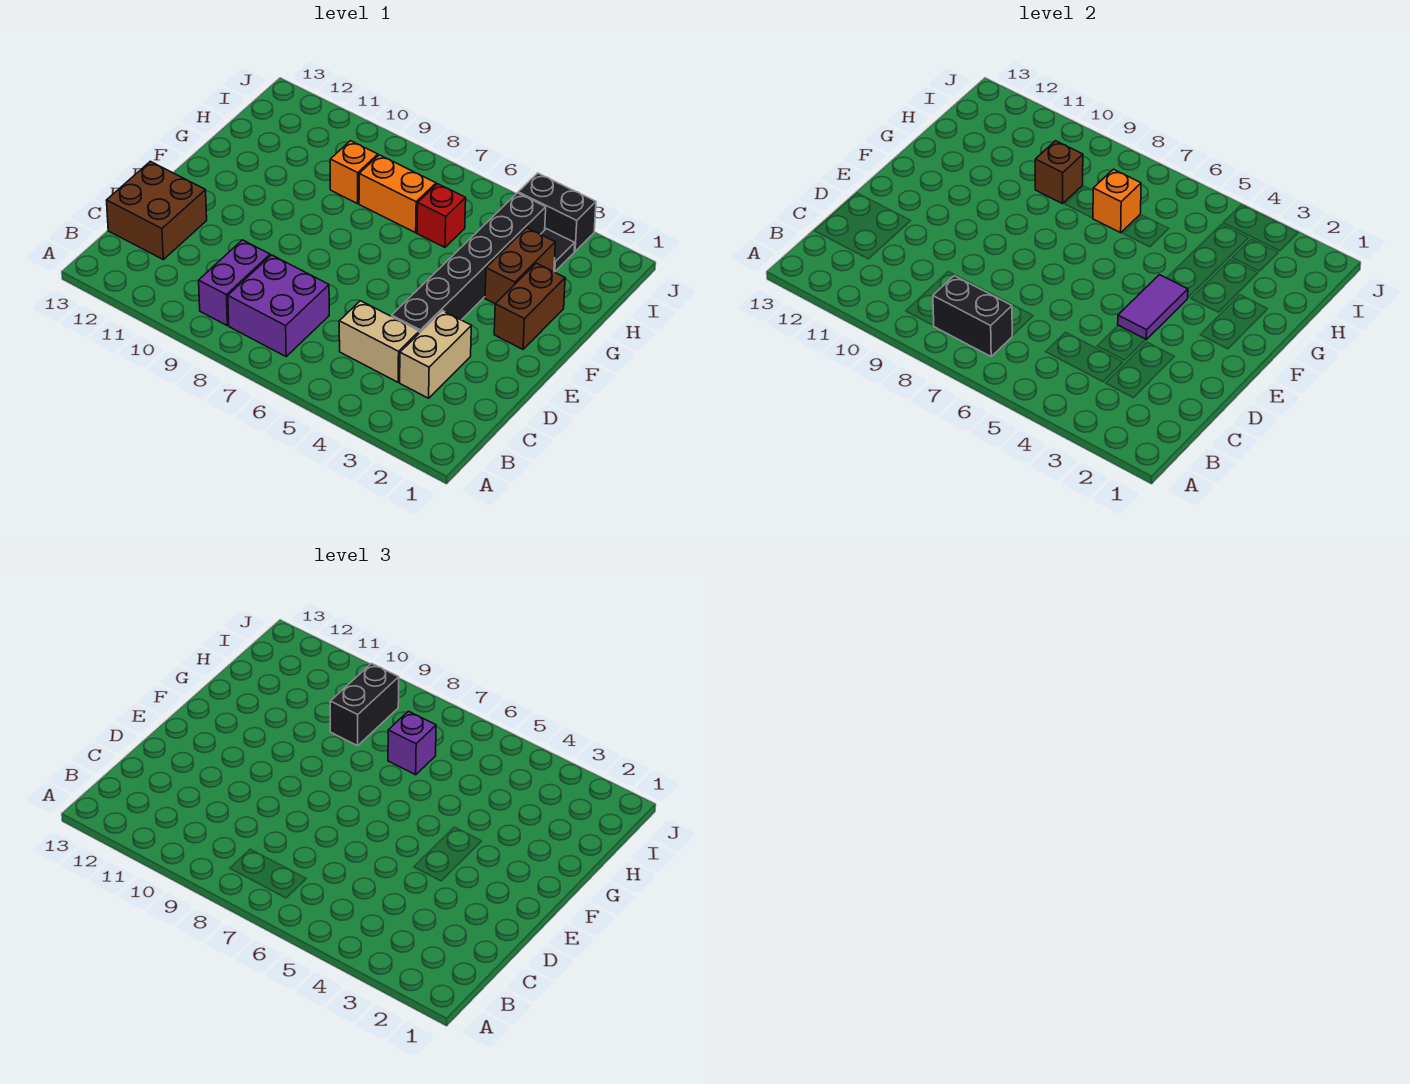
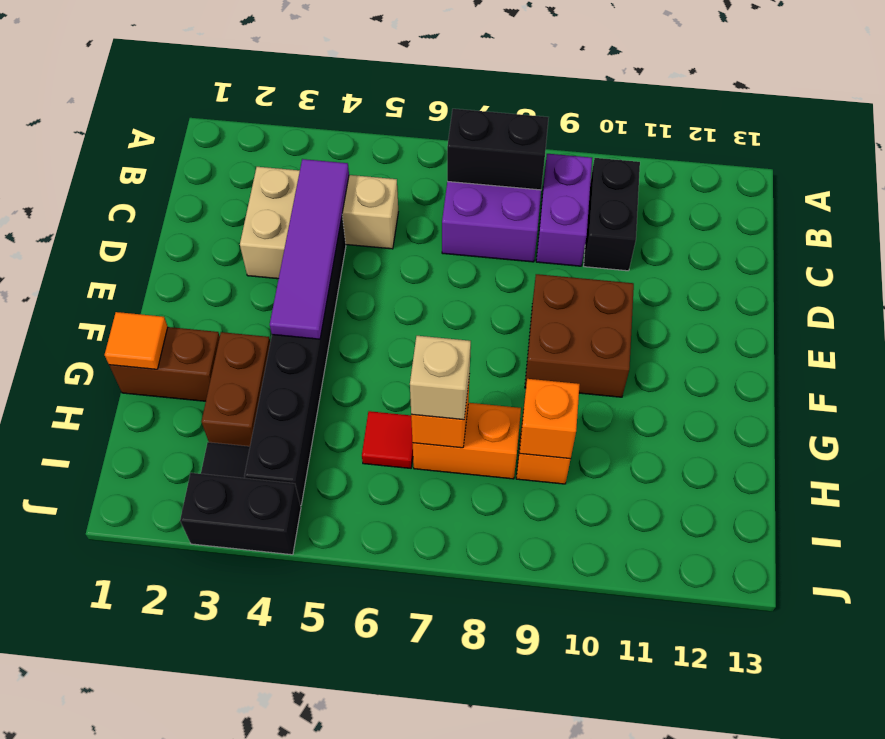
brown 2x2 brick [107,161,207,259] -> brown 2x2 brick moved to [525,274,634,397]
purple 1x2 tile [1118,275,1188,339] -> purple 1x4 tile [270,159,349,339]
brown 1x2 brick [494,263,565,349] -> brown 1x2 brick turned to [109,327,220,401]
none -> orange 1x1 tile [105,312,168,369]
red 1x1 brick [417,184,466,247] -> red 1x1 tile [362,411,413,468]
purple 1x1 brick [388,711,436,775] -> tan 1x1 brick [410,336,471,420]
brown 1x1 brick [1035,141,1083,204] -> orange 1x1 brick [520,379,580,459]
black 1x2 brick [330,664,399,746] -> black 1x2 brick moved to [584,158,640,271]

